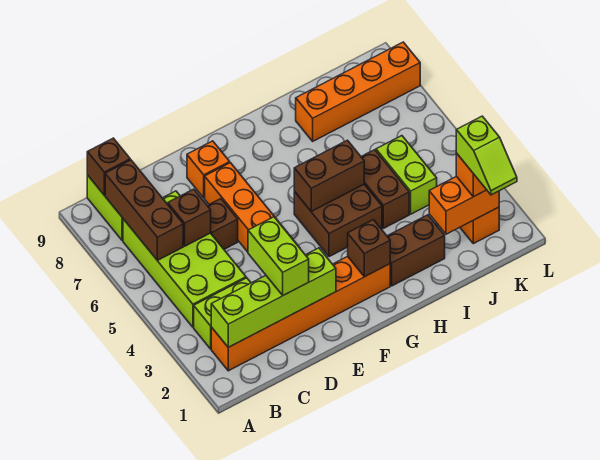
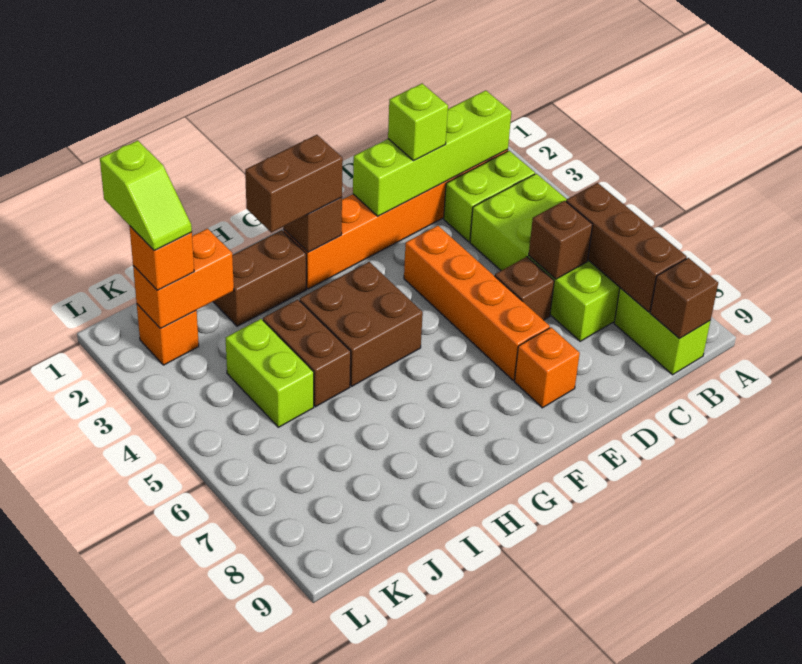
lime 1x2 brick [248,217,309,295] -> lime 1x1 brick [388,84,448,161]
brown 1x2 brick [294,140,364,212] -> brown 1x2 brick moved to [245,135,343,232]
orange 1x4 brick [296,42,420,141] -> none
lime 1x2 slope [456,116,517,195] -> lime 1x2 slope turned to [100,140,192,250]

